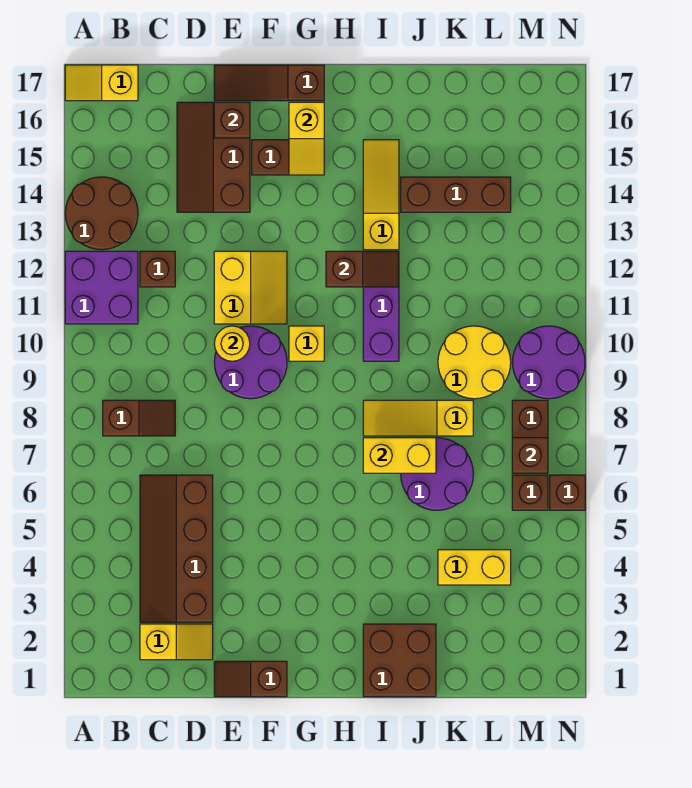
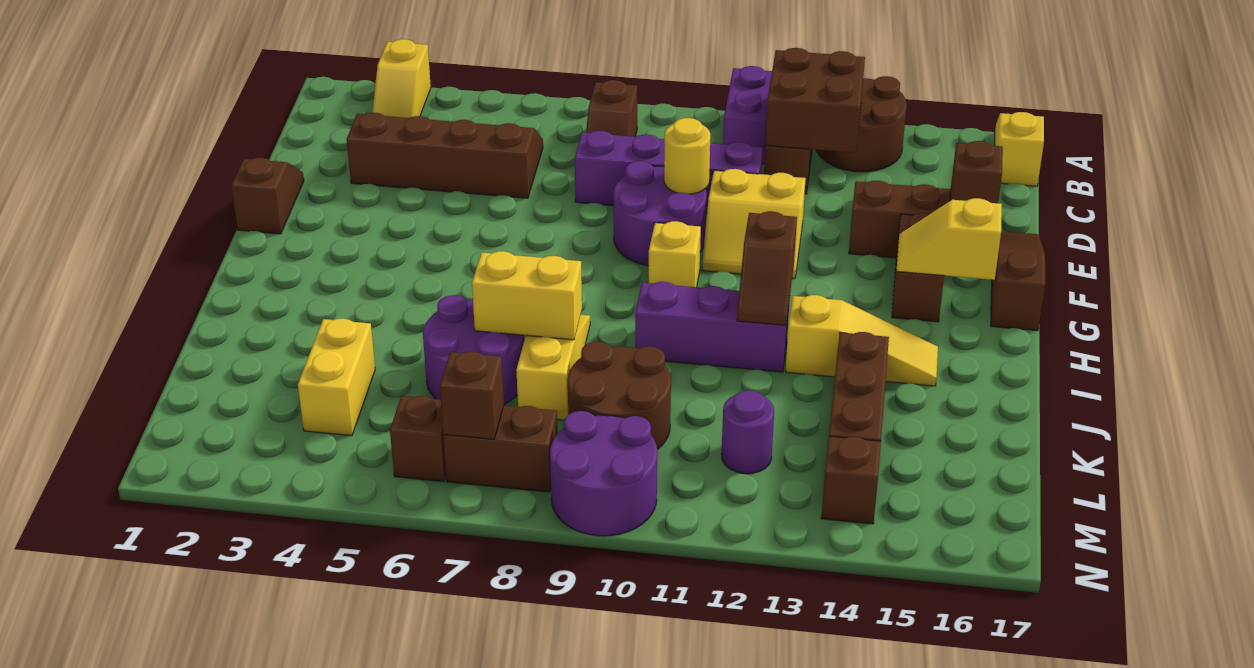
yellow 1x2 slope [140,624,213,660] -> yellow 1x2 slope moved to [372,39,431,118]
none -> purple 1x4 brick [575,131,763,213]
brown 2x2 brick [363,624,436,697] -> brown 2x2 brick moved to [765,48,865,153]
yellow 1x2 brick [363,438,436,473] -> yellow 1x2 brick turned to [472,251,582,340]
yellow 2x2 round brick [438,326,511,399] -> brown 2x2 round brick [568,342,671,449]
none -> purple 1x1 round brick [721,390,774,474]
brown 1x1 brick [550,475,585,510] -> brown 1x1 brick moved to [821,436,881,524]

